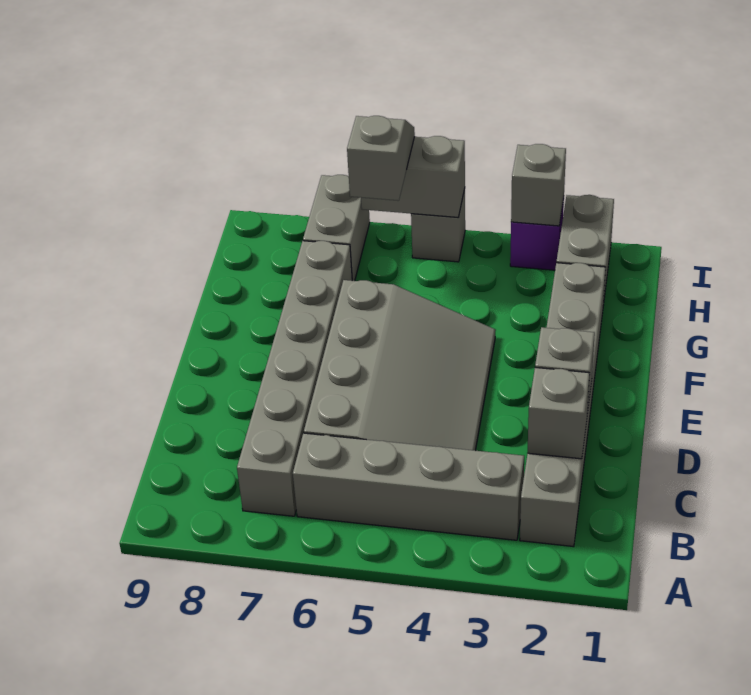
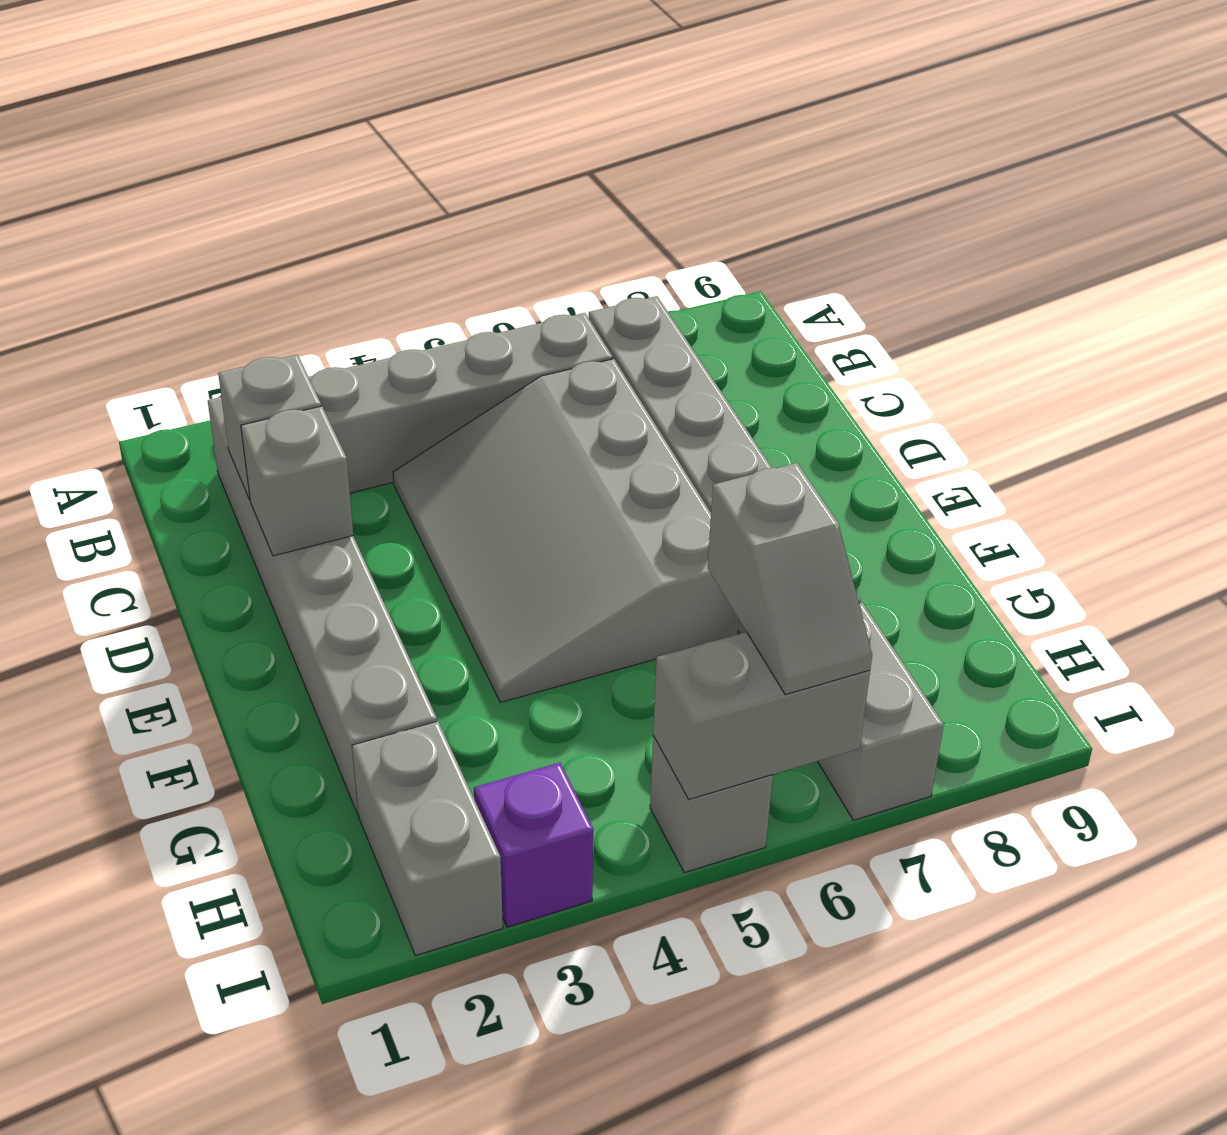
grey 1x1 brick [511,144,566,226] -> none

